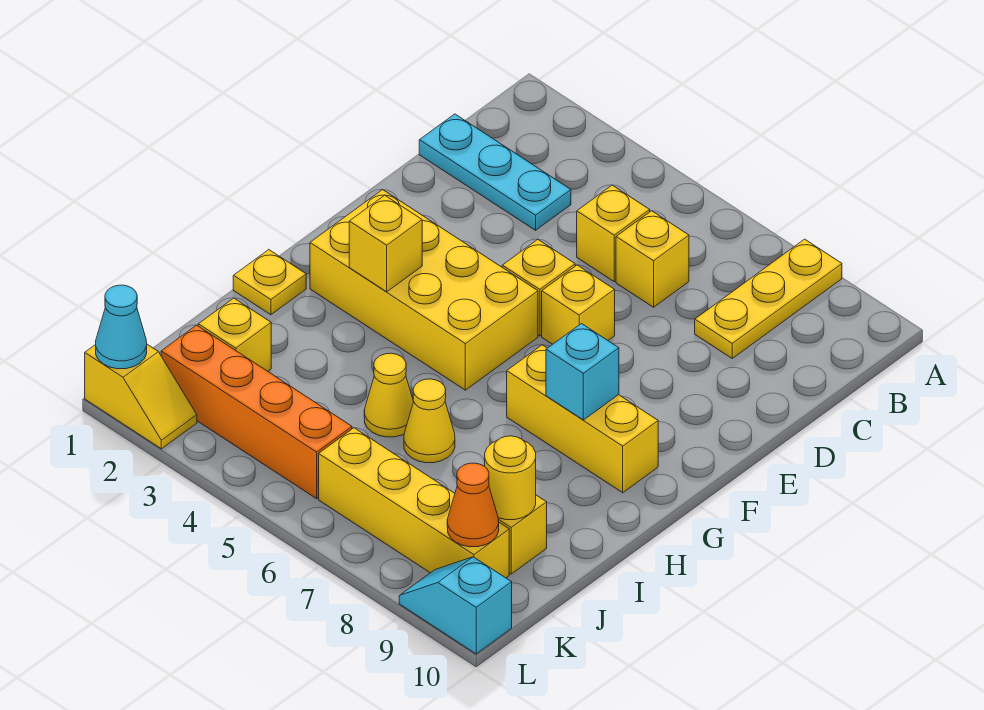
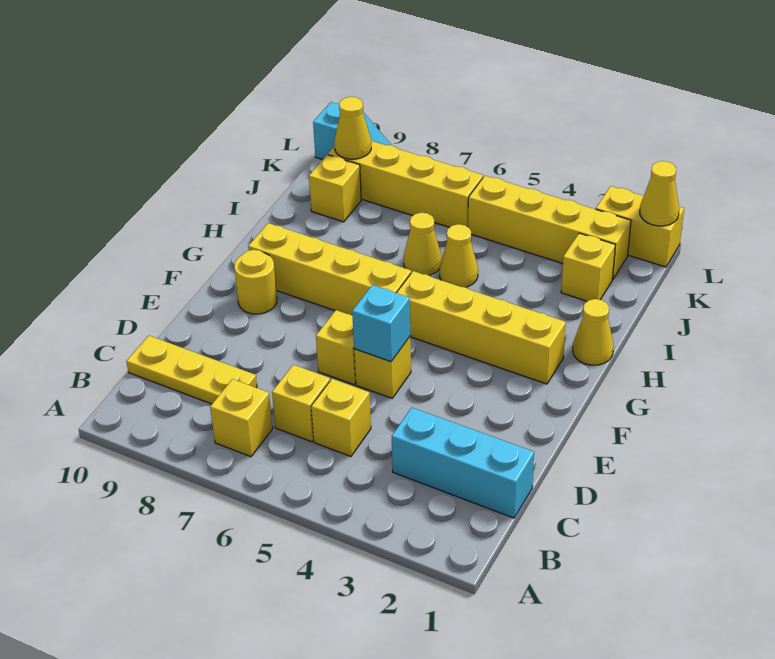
yellow 1x3 plate [695,239,842,358] -> yellow 1x3 plate turned to [126,336,257,404]
cyan 1x3 plate [419,114,571,230] -> cyan 1x3 brick [392,408,534,518]
yellow 2x4 brick [310,190,538,390] -> yellow 1x4 brick [397,271,566,384]
yellow 1x1 brick [349,195,422,292] -> yellow 1x1 brick moved to [210,379,273,457]
yellow 1x3 brick [507,345,658,493] -> yellow 1x4 brick [248,223,411,315]
cyan 1x1 brick [546,324,619,420] -> cyan 1x1 brick moved to [352,285,410,362]
yellow 1x1 plate [233,250,306,315] -> yellow 1x1 cone [573,299,614,365]
yellow 1x1 round brick [485,436,536,520] -> yellow 1x1 round brick moved to [234,250,277,314]
orange 1x4 brick [161,325,352,499] -> yellow 1x4 brick [468,176,631,279]
orange 1x1 cone [447,463,499,547] -> yellow 1x1 cone [334,97,371,159]
yellow 1x2 slope [85,344,197,449] -> yellow 1x2 brick [596,186,684,267]
cyan 1x1 cone [96,285,147,369] -> yellow 1x1 cone [640,161,679,226]

